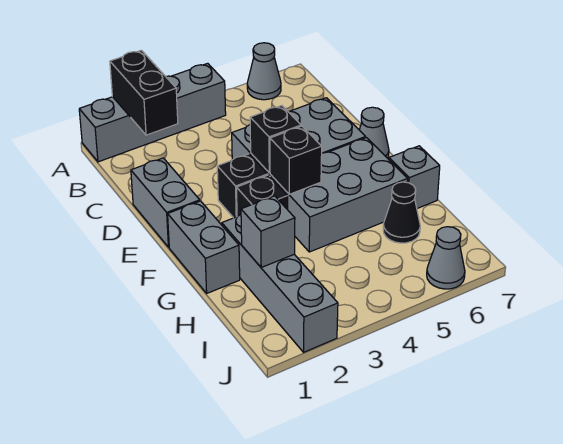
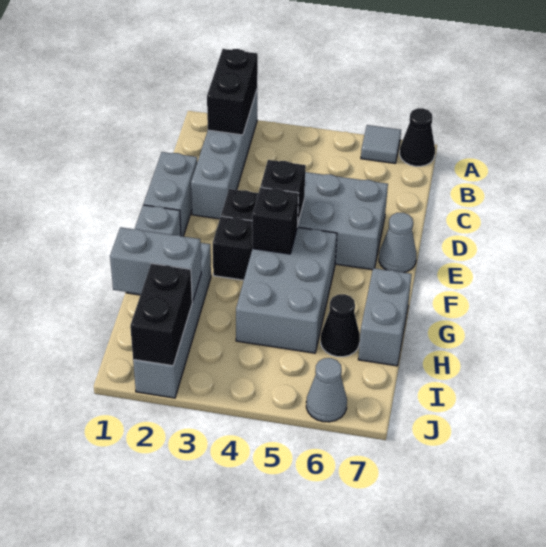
grey 1x4 brick [79,63,226,162] -> grey 1x4 brick turned to [191,91,257,219]
grey 1x1 cone [247,43,281,100] -> grey 1x1 tile [361,125,401,163]
none -> black 1x1 cone [400,108,435,166]
grey 2x3 brick [270,138,408,252] -> grey 2x3 brick turned to [236,227,337,353]
grey 1x1 brick [389,146,440,208] -> grey 1x2 brick [358,268,412,366]
grey 1x1 brick [241,196,295,267] -> grey 1x2 brick [110,227,201,302]
none -> black 1x2 brick [130,264,192,366]

